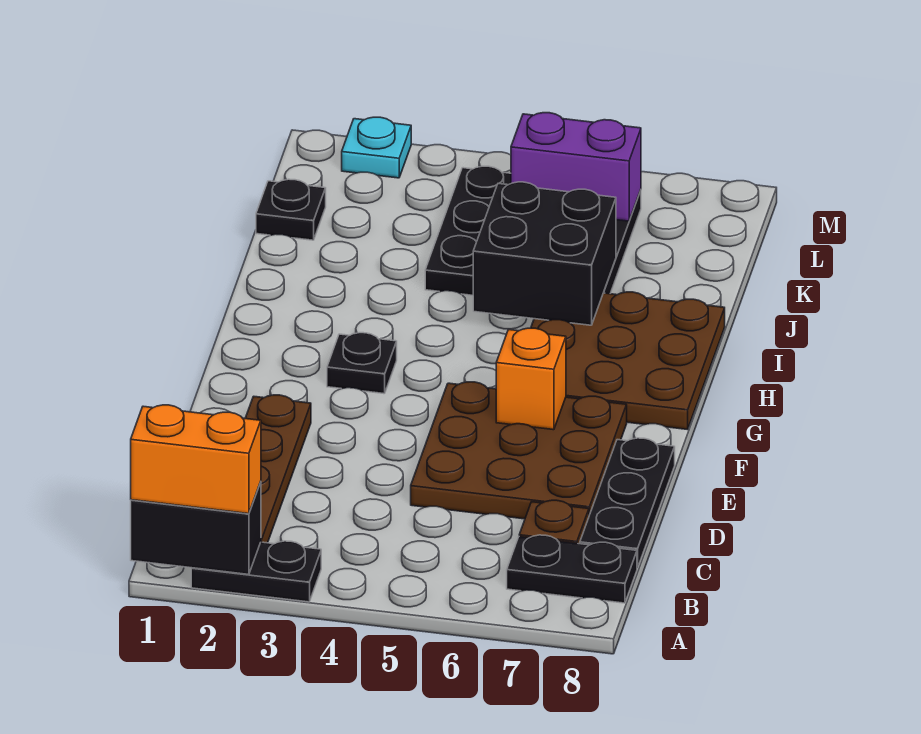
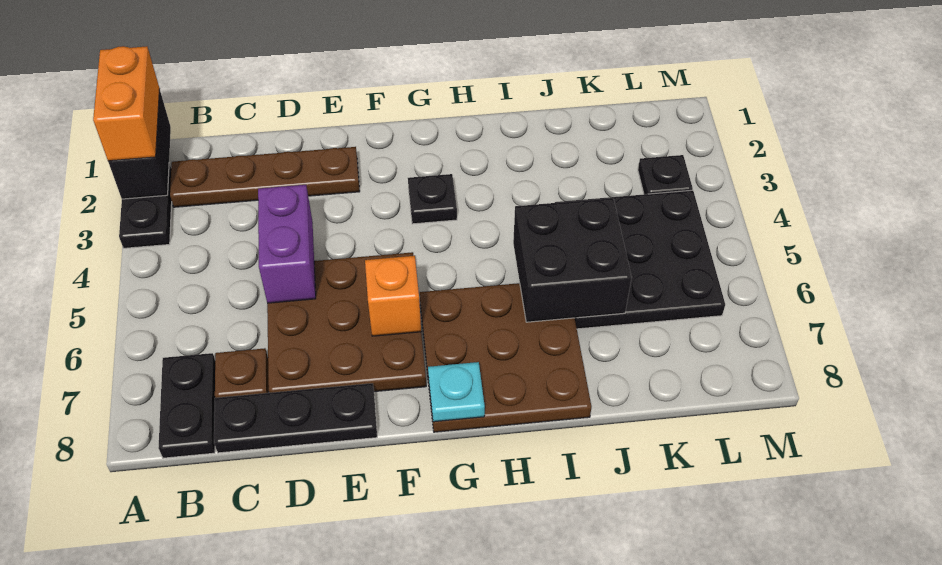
black 1x1 plate [256,179,326,240] -> black 1x1 plate moved to [638,155,693,194]
purple 1x2 brick [511,113,641,221] -> purple 1x2 brick moved to [258,185,316,303]
cyan 1x1 plate [342,117,411,178] -> cyan 1x1 plate moved to [428,362,485,422]

